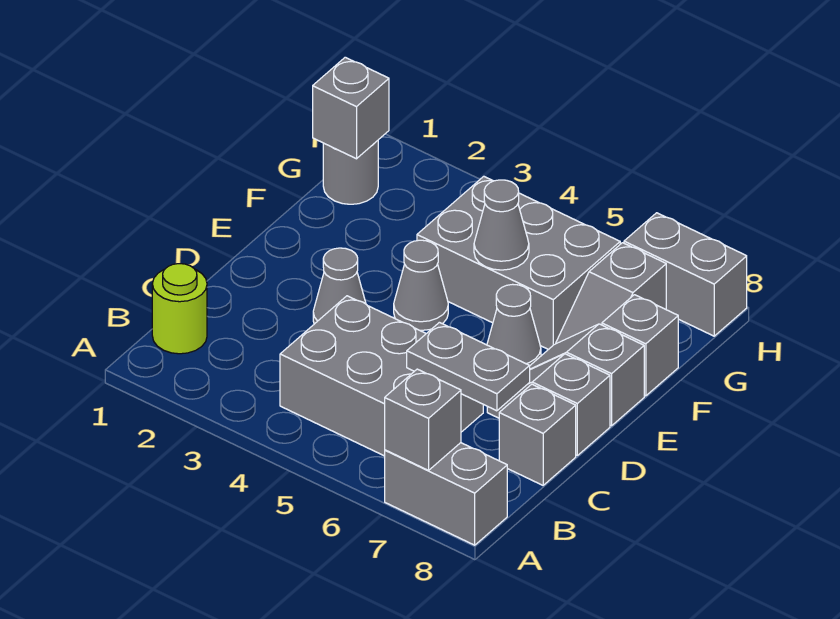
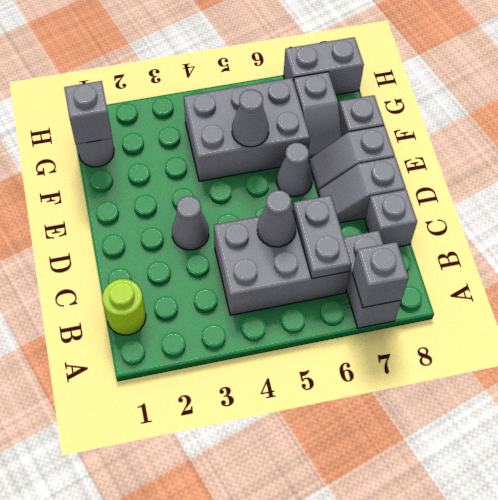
grey 1x2 brick [385,443,507,545] -> grey 1x2 brick turned to [344,231,401,328]
grey 1x2 plate [407,322,530,411] -> grey 1x2 plate turned to [293,195,351,279]
grey 1x1 cone [394,240,448,330] -> grey 1x1 cone moved to [257,190,296,247]

